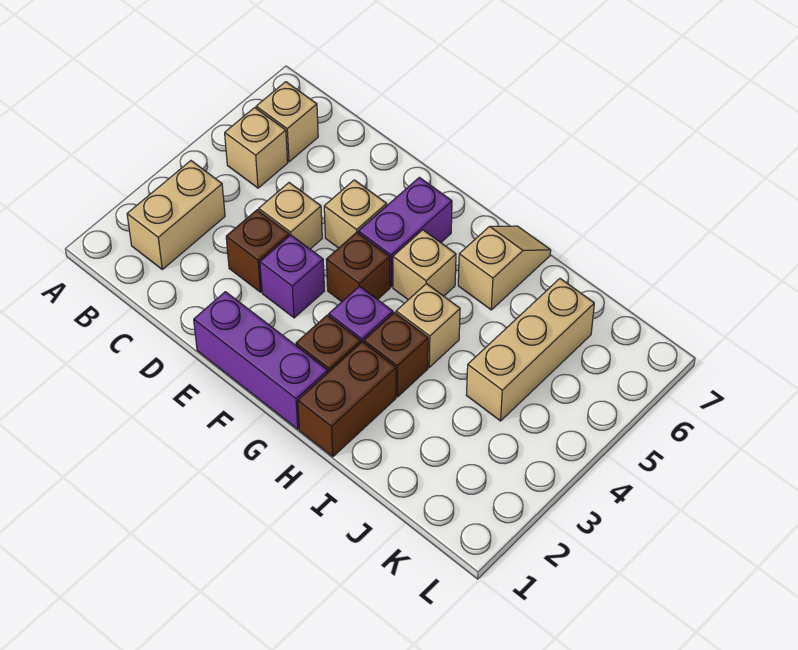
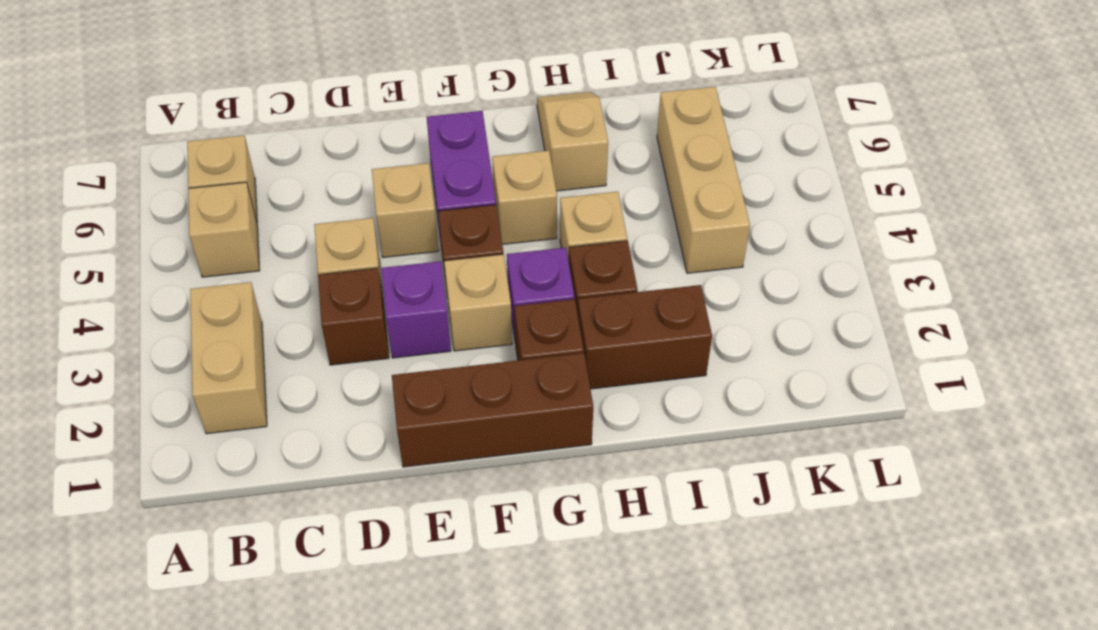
purple 1x3 brick [194,292,328,429] -> brown 1x3 brick [392,353,593,467]
none -> tan 1x1 brick [444,254,512,351]
brown 1x2 brick [298,342,396,457] -> brown 1x2 brick turned to [578,285,712,389]

